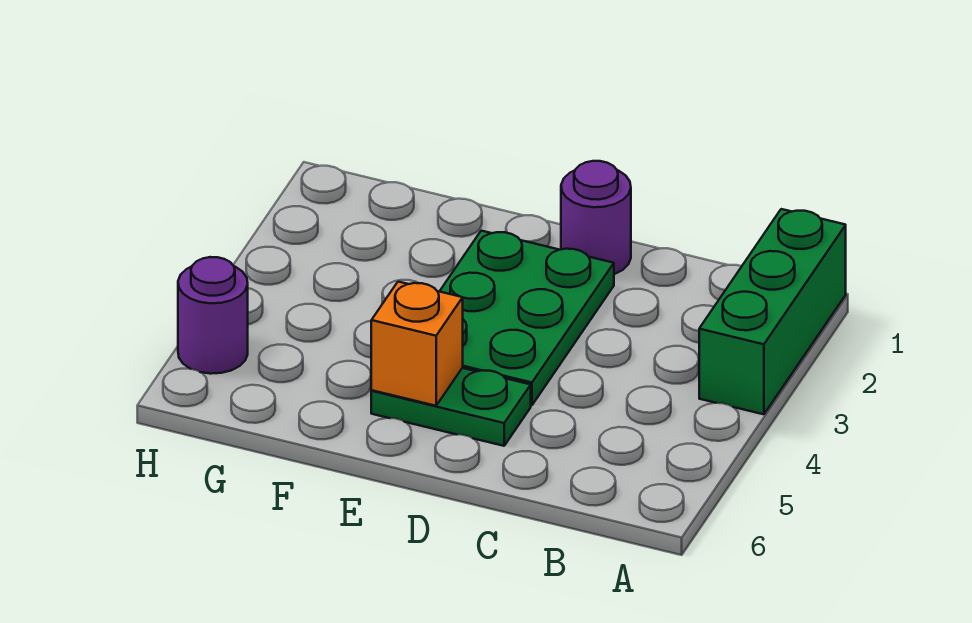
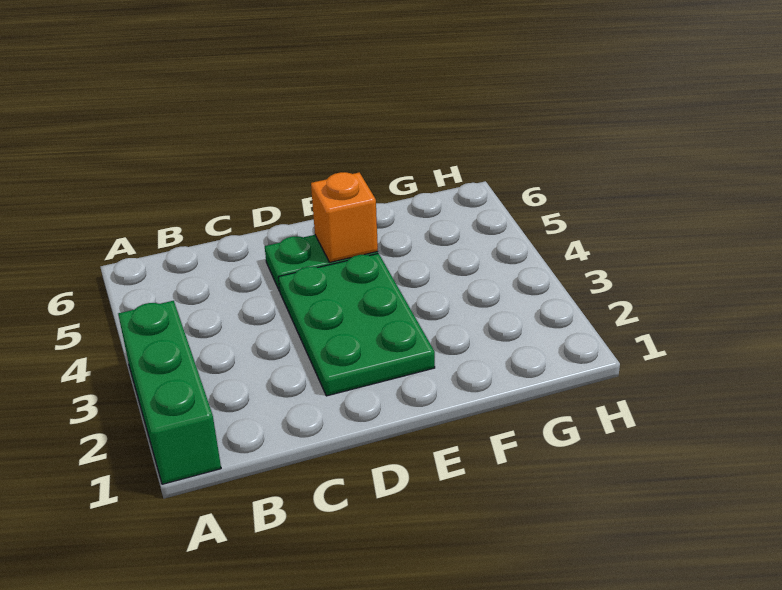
purple 1x1 round brick [561,161,631,274] -> none
purple 1x1 round brick [178,257,248,374] -> none

